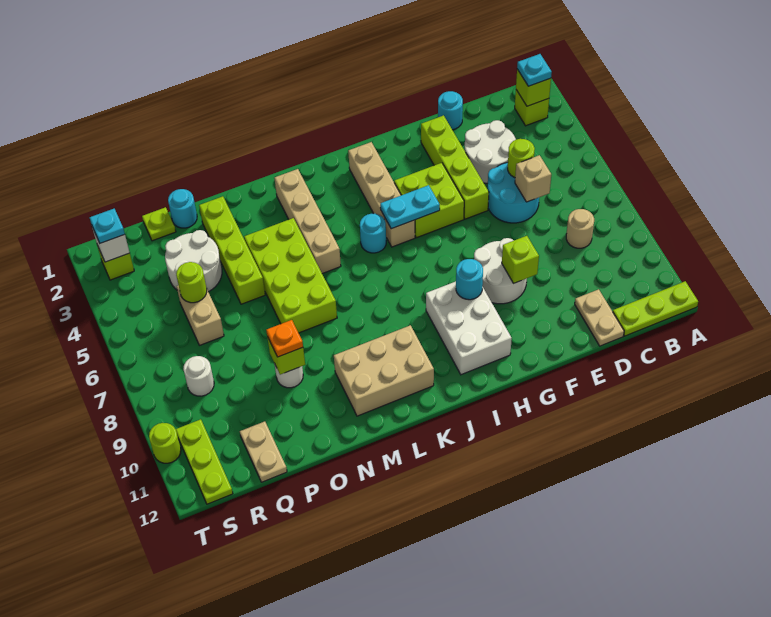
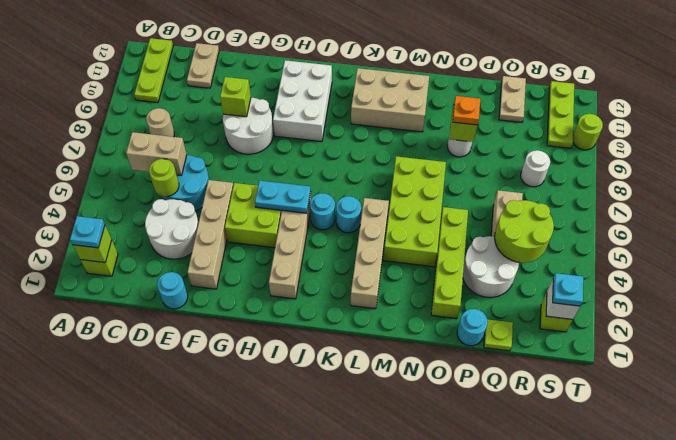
lime 1x3 plate [613,281,698,336] -> lime 1x3 plate turned to [134,38,173,103]
tan 1x1 brick [515,155,551,202] -> tan 1x2 brick [126,132,187,175]
lime 1x4 brick [421,115,489,219] -> tan 1x4 brick [187,180,233,289]
cyan 1x1 round brick [456,259,483,300] -> cyan 1x1 round brick moved to [336,196,361,233]
lime 1x1 round brick [176,262,207,303] -> lime 2x2 round brick [494,200,554,263]

